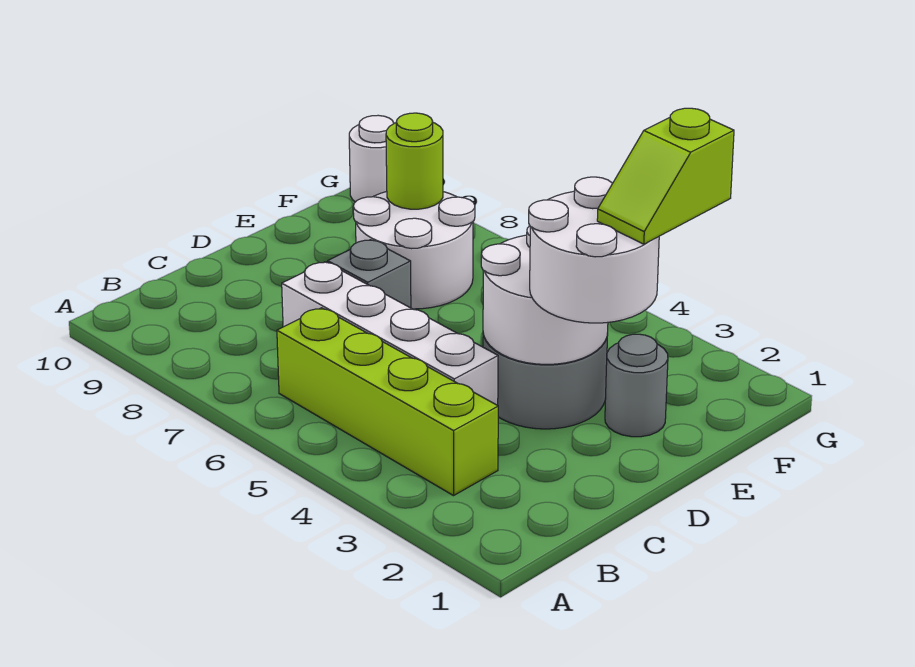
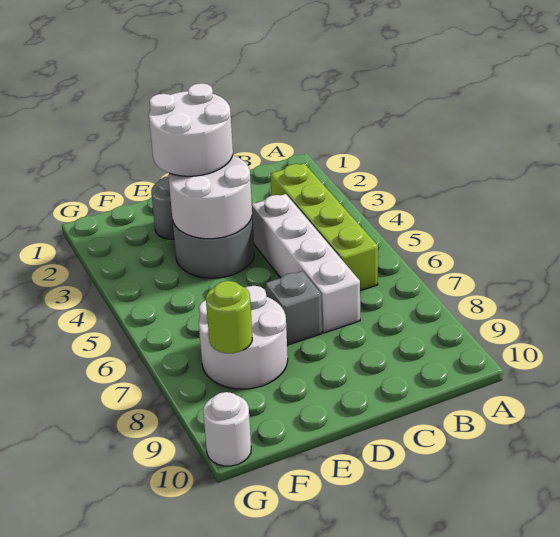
lime 1x2 slope [597,108,734,244] -> none

